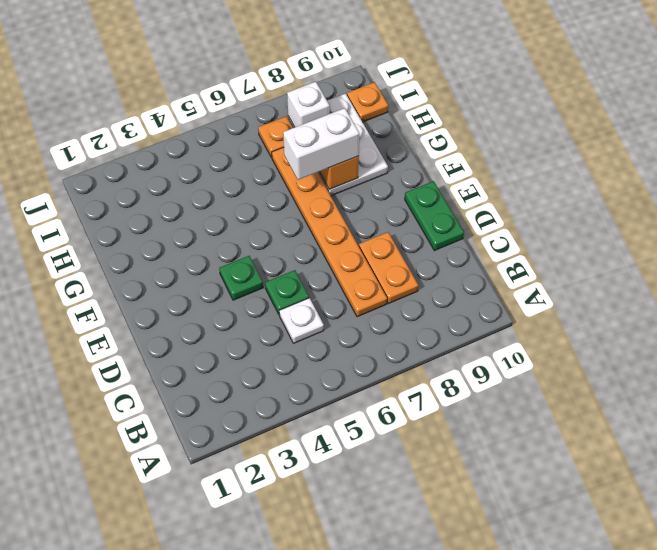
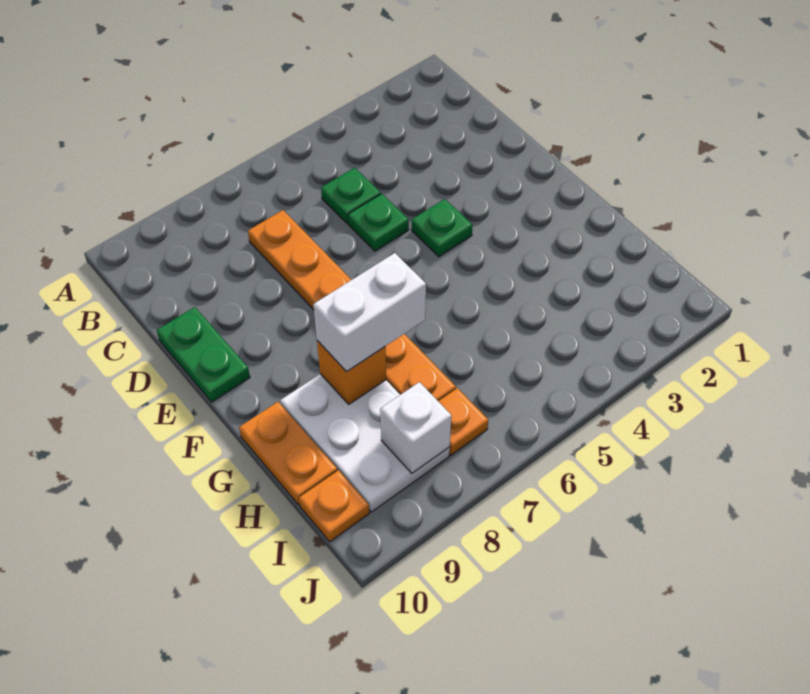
white 1x1 plate [279,298,324,343] -> green 1x1 plate [321,168,381,224]
orange 1x2 plate [359,232,418,304] -> orange 1x2 plate moved to [239,402,337,505]

